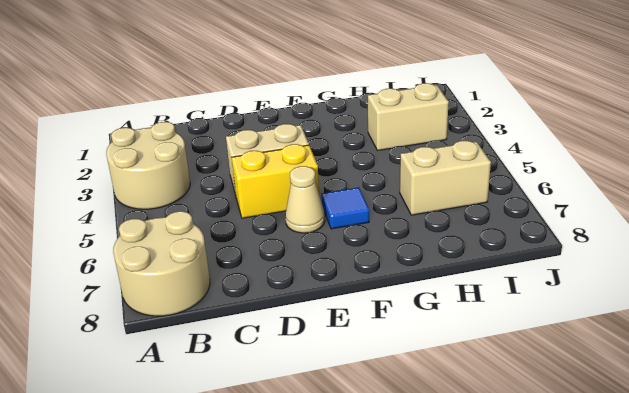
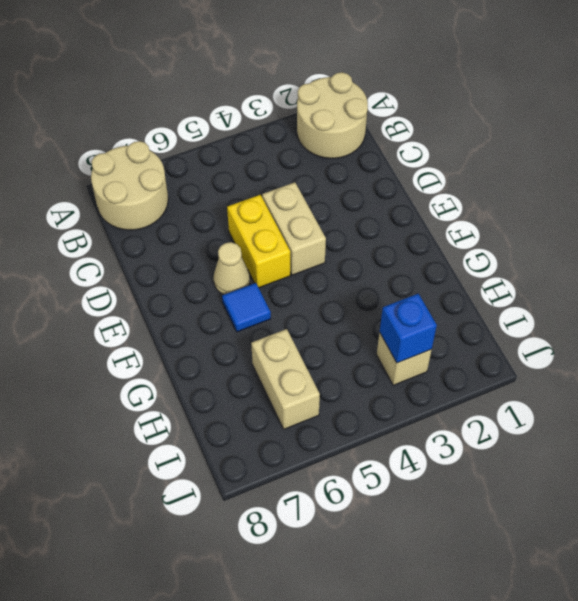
tan 2x2 round brick [106,122,190,209] -> tan 2x2 round brick moved to [297,72,368,158]
tan 1x2 brick [368,83,449,151] -> tan 1x1 brick [377,332,432,385]
none -> blue 1x1 brick [380,294,437,363]

